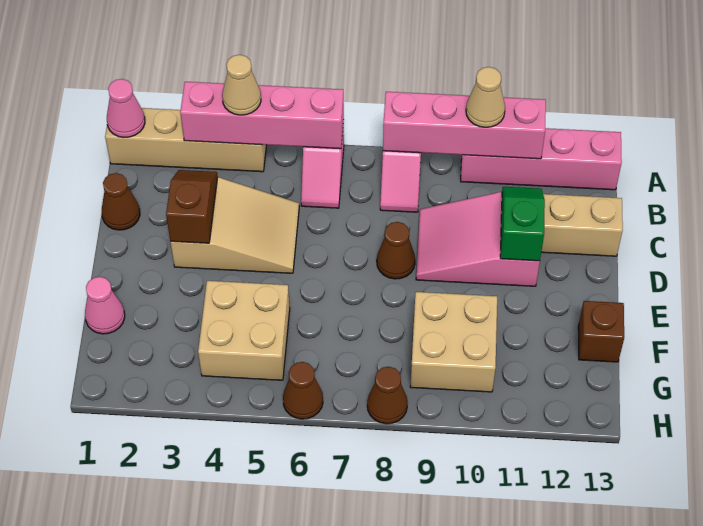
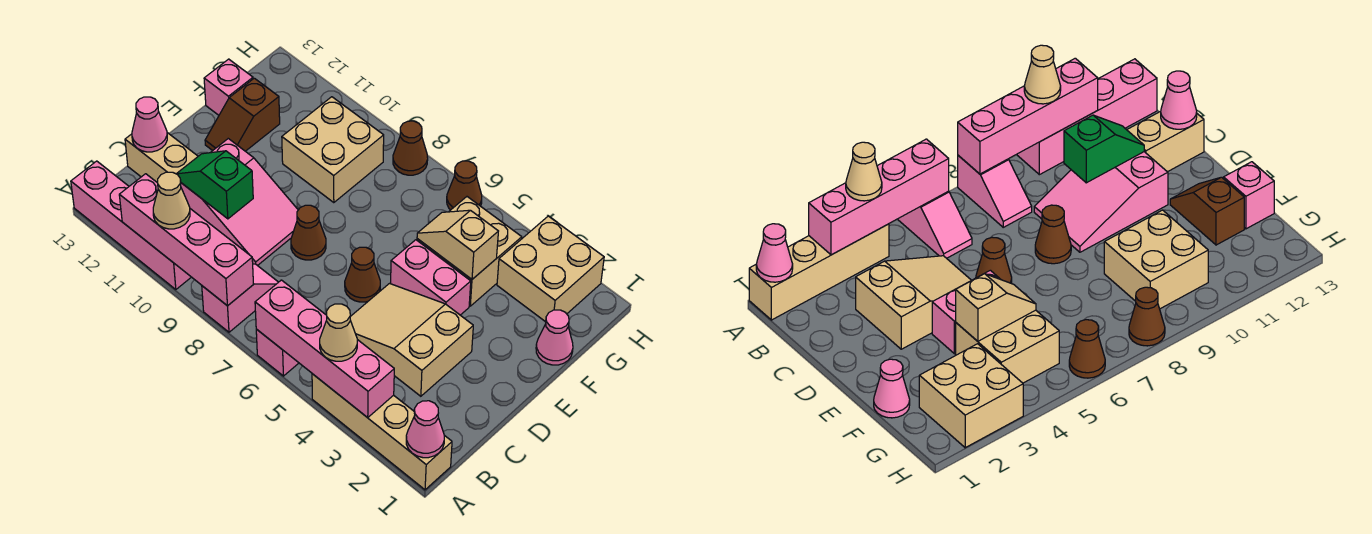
brown 1x1 cone [102,173,140,230] -> brown 1x1 cone moved to [345,247,380,302]
brown 1x2 slope [166,170,218,243] -> brown 1x2 slope moved to [205,78,280,151]
green 1x2 slope [500,187,545,261] -> green 1x2 slope turned to [177,151,253,219]
none -> pink 1x1 cone [132,97,167,152]
none -> pink 1x2 brick [391,240,471,315]
none -> tan 1x2 slope [417,210,498,279]
brown 1x1 brick [578,301,624,362] -> pink 1x1 brick [204,59,253,115]
none -> tan 2x2 brick [497,216,604,322]

